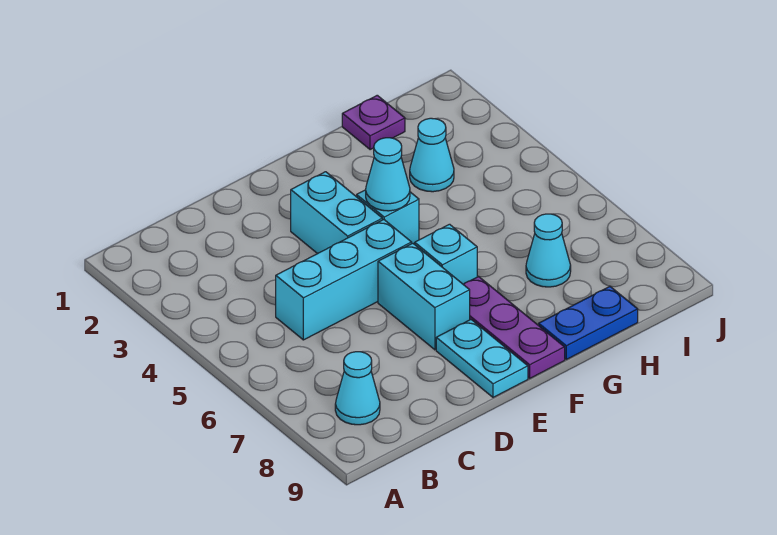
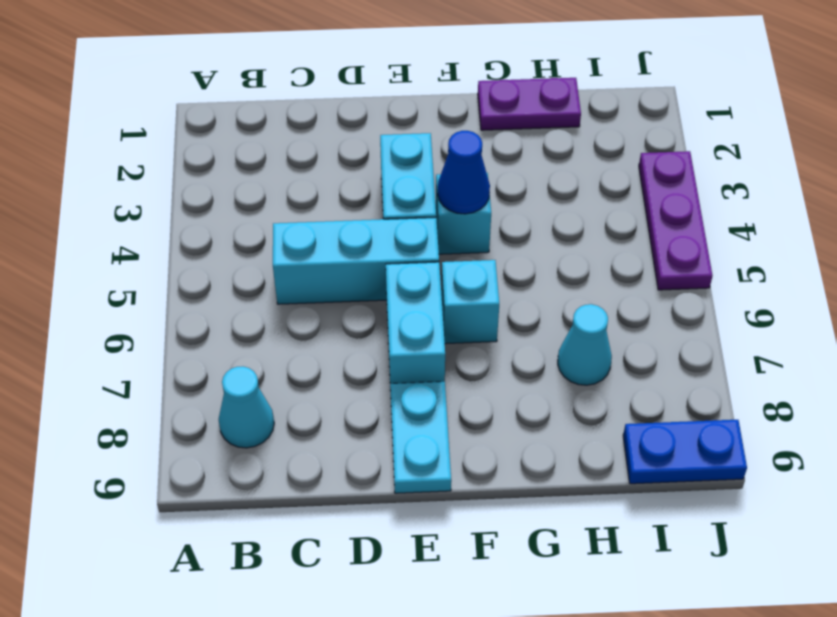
cyan 1x1 cone [366,138,410,211] -> blue 1x1 cone [438,131,490,214]
purple 1x3 plate [463,276,565,378] -> purple 1x3 plate moved to [639,151,712,290]
blue 1x2 plate [539,286,638,359] -> blue 1x2 plate moved to [623,420,747,484]
purple 1x1 plate [342,95,405,150] -> purple 1x2 plate [478,78,581,130]
cyan 1x1 cone [410,118,454,192] -> none

